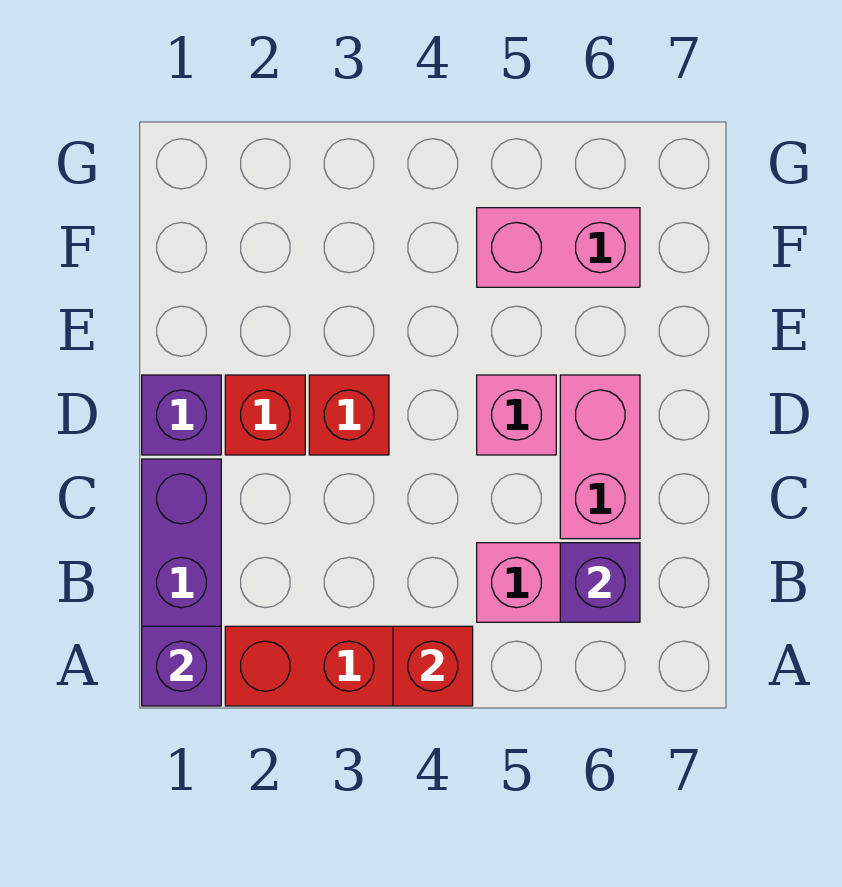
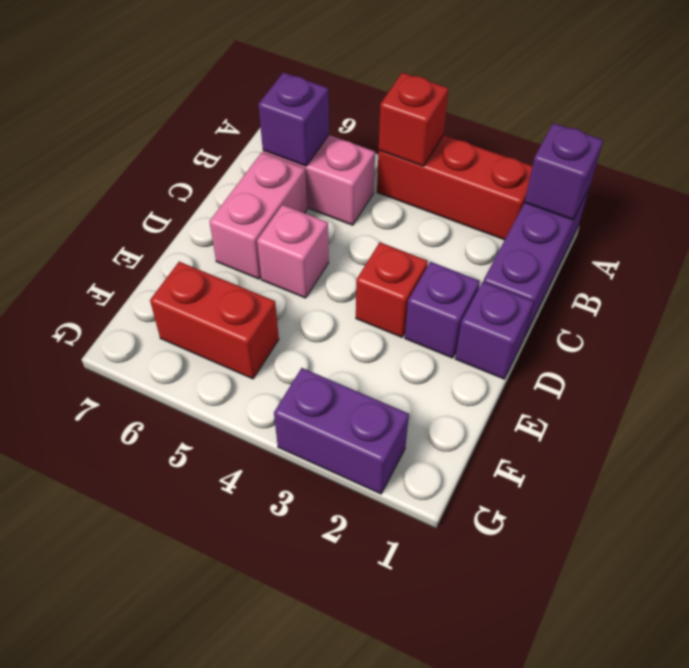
red 1x1 brick [225,375,305,455] -> purple 1x1 brick [405,262,480,358]
pink 1x2 brick [477,208,640,287] -> red 1x2 brick [150,262,279,379]
none -> purple 1x2 brick [274,368,409,494]

